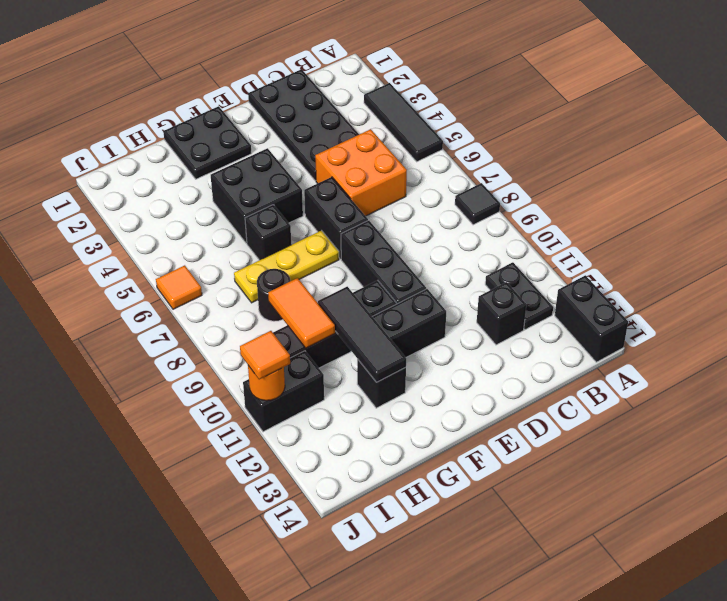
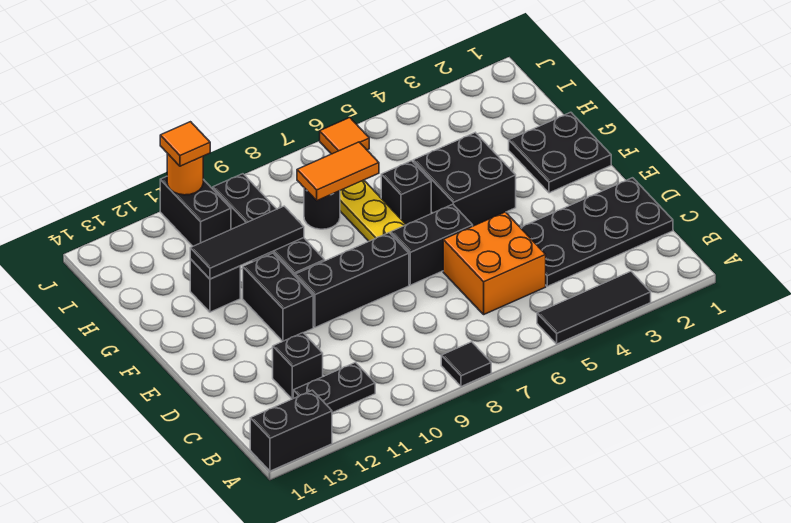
orange 1x2 tile [268,278,335,348] -> orange 1x2 tile moved to [297,142,379,201]

